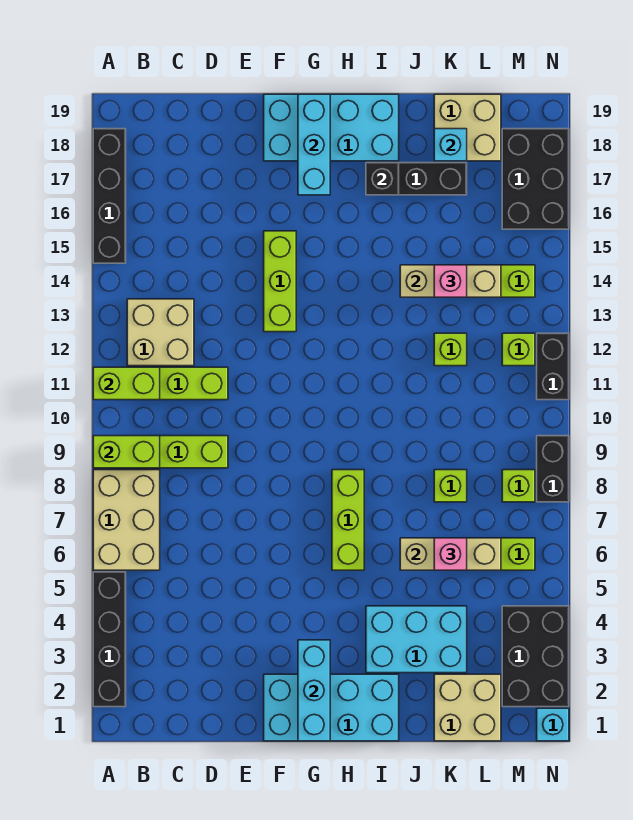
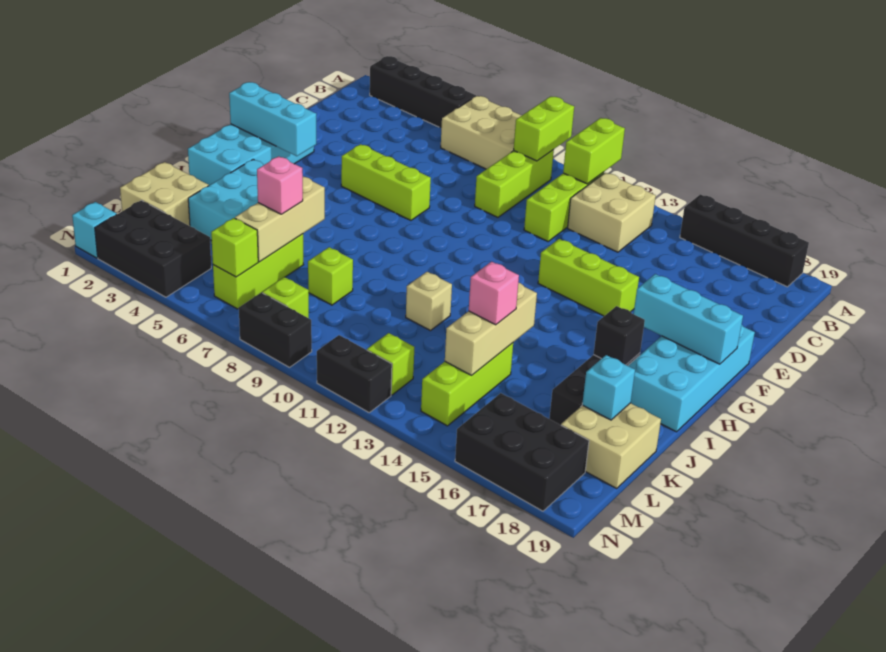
lime 1x3 brick [332,470,364,570] -> lime 1x3 brick moved to [341,144,431,220]
none -> tan 1x1 brick [406,272,452,331]
lime 1x1 brick [434,333,467,366] -> lime 1x1 brick moved to [211,218,258,277]

